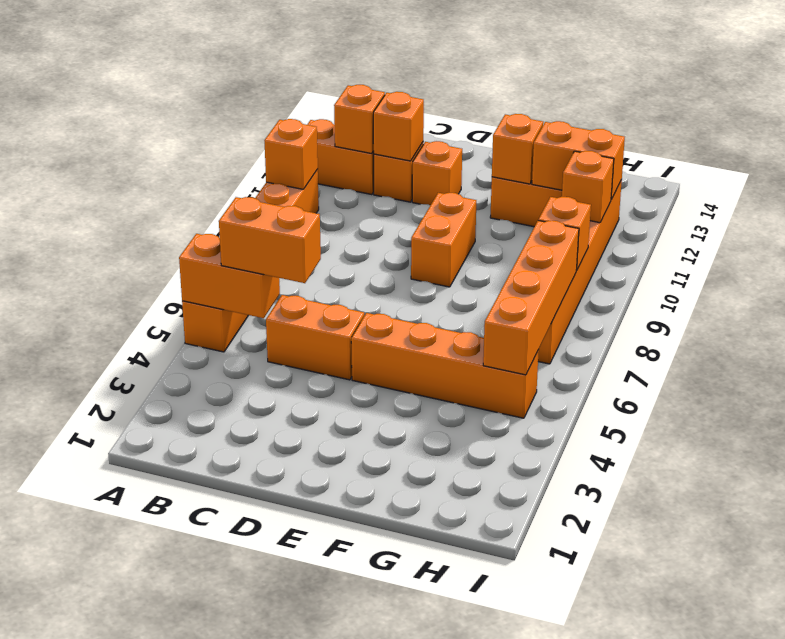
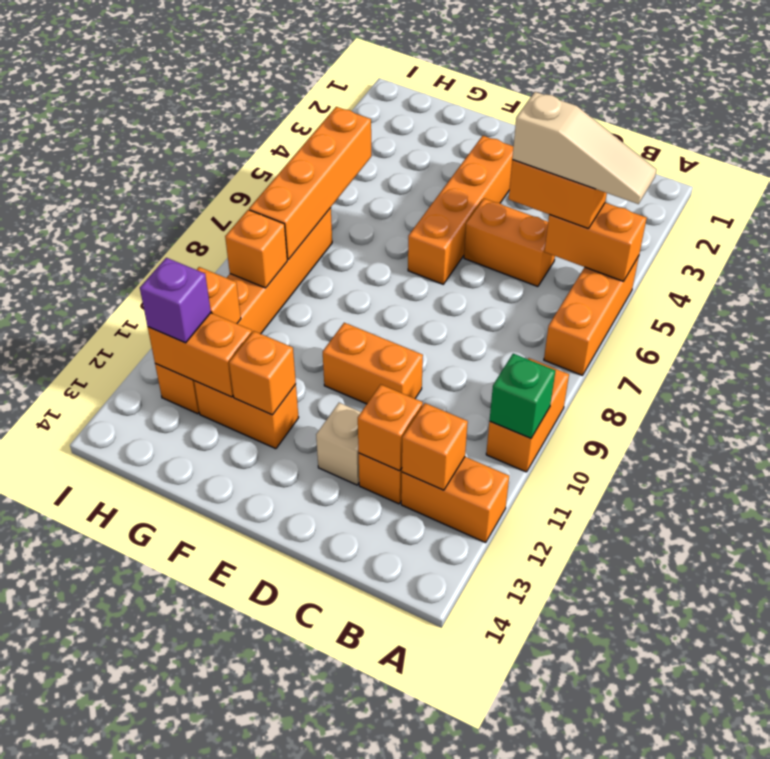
none -> tan 1x3 slope [512,92,656,204]
orange 1x1 brick [264,119,318,189] -> green 1x1 brick [489,354,555,438]
orange 1x1 brick [412,141,462,205] -> tan 1x1 brick [316,403,361,485]
orange 1x4 brick [351,313,539,418] -> orange 1x4 brick turned to [408,136,513,284]
orange 1x2 brick [411,193,476,287] -> orange 1x2 brick turned to [323,323,423,404]
none -> purple 1x1 brick [140,258,211,343]

